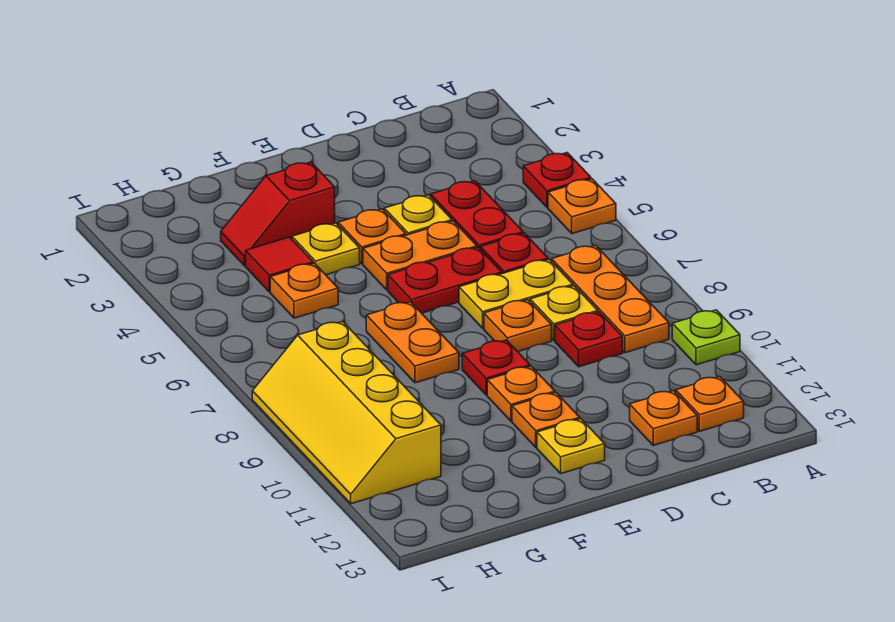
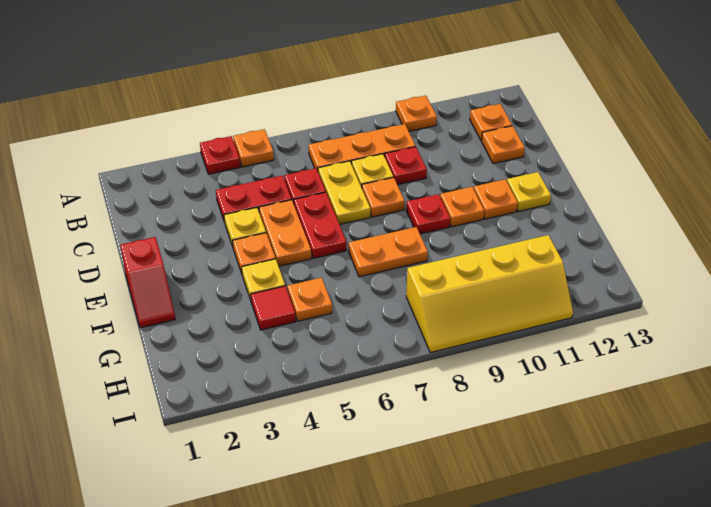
lime 1x1 plate [672,310,740,365] -> orange 1x1 plate [396,96,437,131]
red 1x2 slope [221,162,335,266] -> red 1x2 slope moved to [120,237,175,328]

